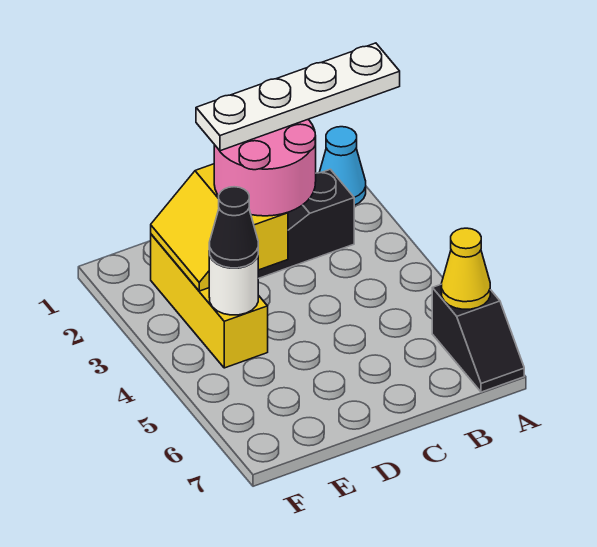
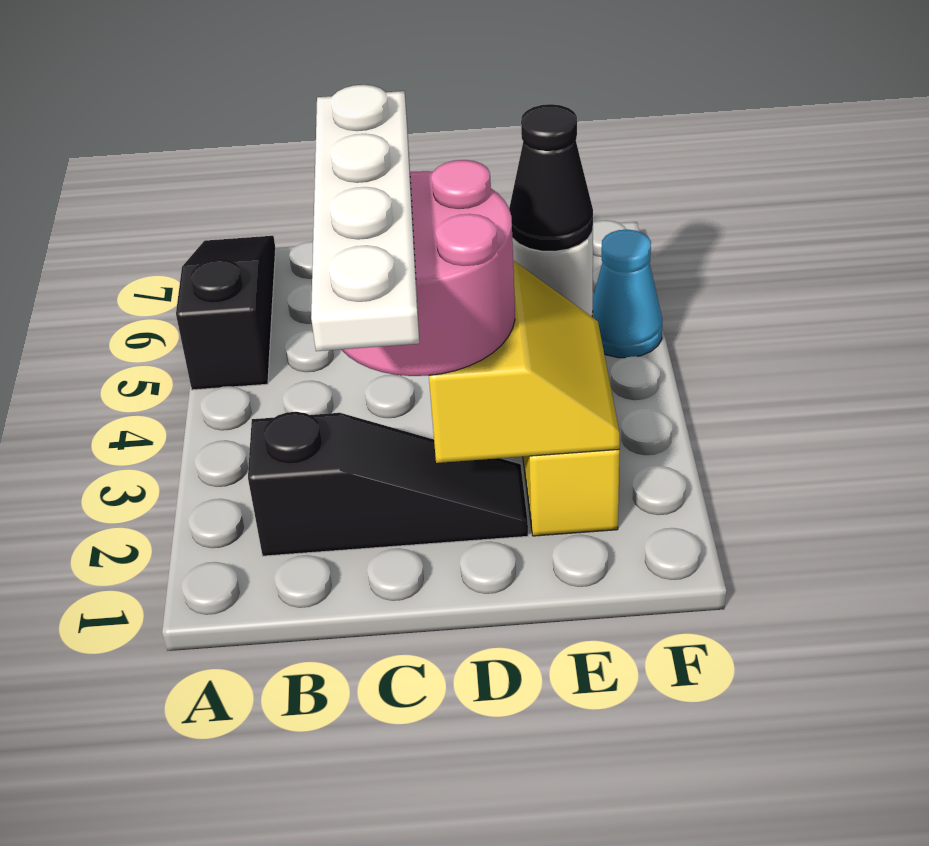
cyan 1x1 cone [319,127,366,205] -> cyan 1x1 cone moved to [593,230,662,358]
white 1x4 plate [196,43,400,151] -> white 1x4 plate turned to [311,85,419,351]
black 1x2 slope [432,285,524,392] -> black 1x3 slope [176,236,276,390]
yellow 1x1 cone [441,228,490,309] -> none

